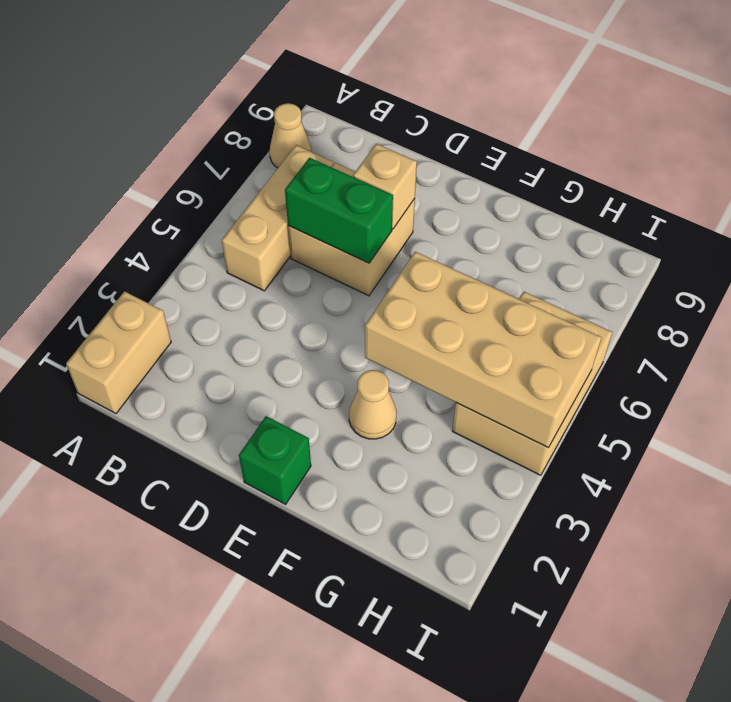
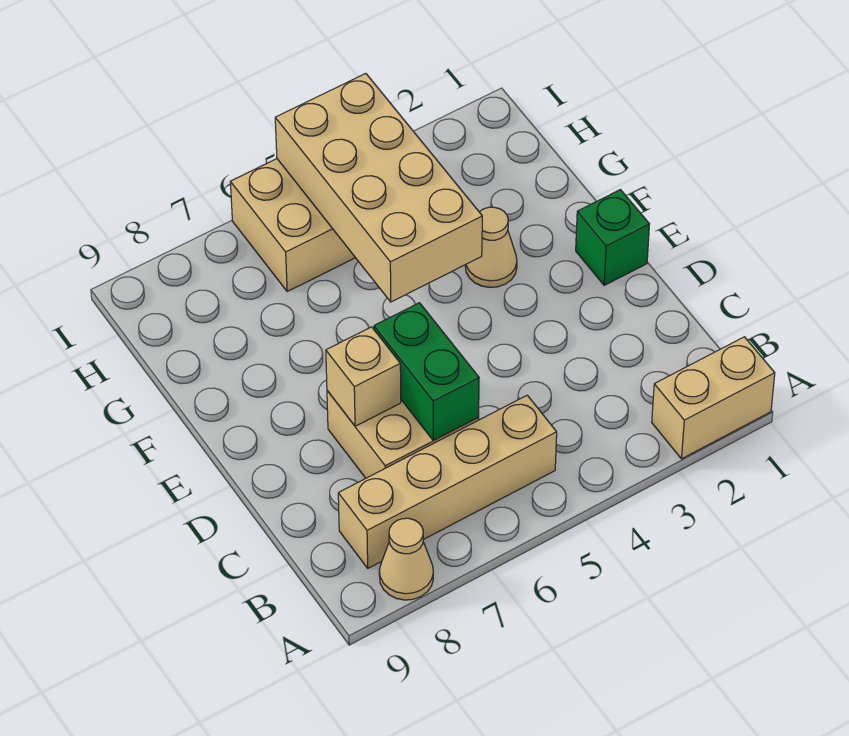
tan 1x3 brick [222,145,334,291] -> tan 1x4 brick [338,395,557,568]

